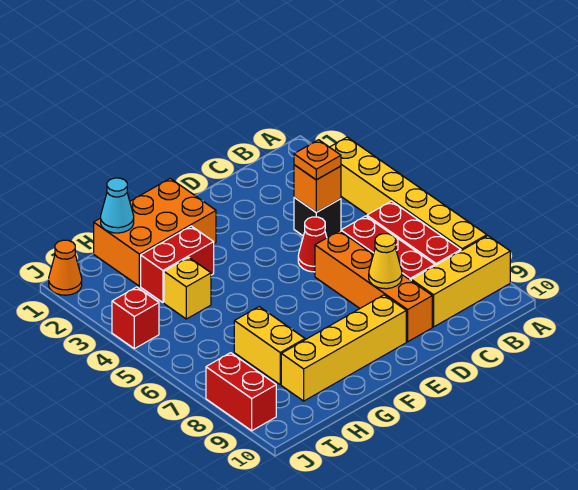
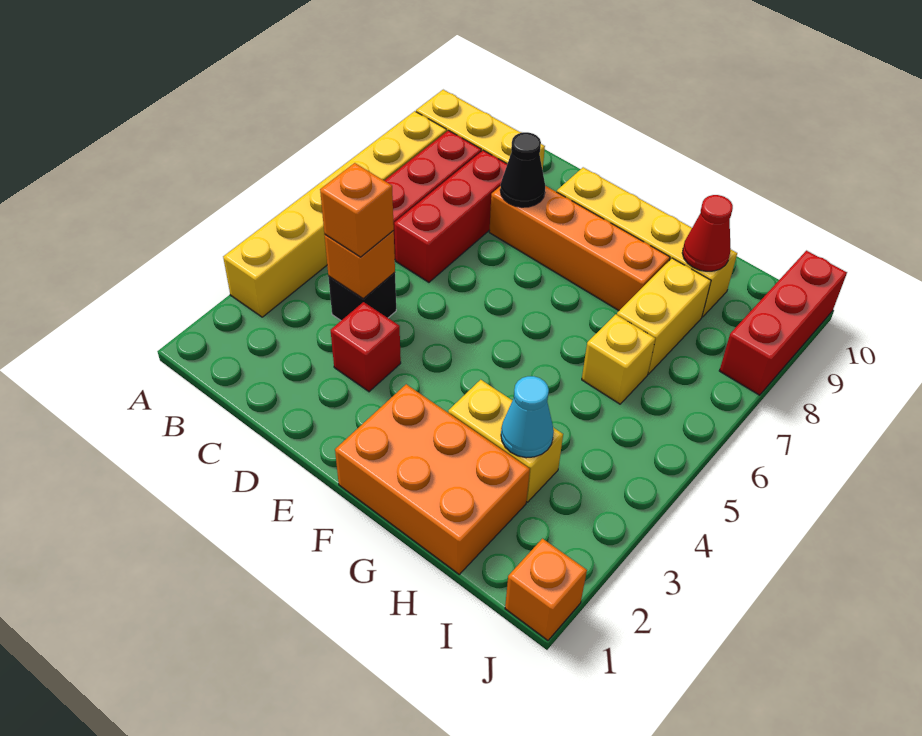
orange 1x1 plate [294,140,341,180] -> orange 1x1 brick [320,163,394,257]
red 1x1 cone [298,217,327,272] -> red 1x1 cone moved to [682,195,733,271]
orange 1x4 brick [315,231,432,342] -> orange 1x4 brick turned to [489,186,670,310]
yellow 1x1 cone [369,234,402,289] -> black 1x1 cone [500,132,545,207]
red 1x2 brick [141,226,214,303] -> yellow 1x2 brick [448,380,563,502]
cyan 1x1 cone [101,178,134,233] -> cyan 1x1 cone moved to [501,376,554,458]
yellow 1x1 brick [164,257,211,319] -> yellow 1x1 brick moved to [582,314,655,404]
orange 1x1 cone [49,240,82,295] -> orange 1x1 brick [505,539,587,640]
red 1x1 brick [112,287,159,349] -> red 1x1 brick moved to [331,302,401,392]
red 1x2 brick [206,353,276,431] -> red 1x3 brick [719,251,847,395]

